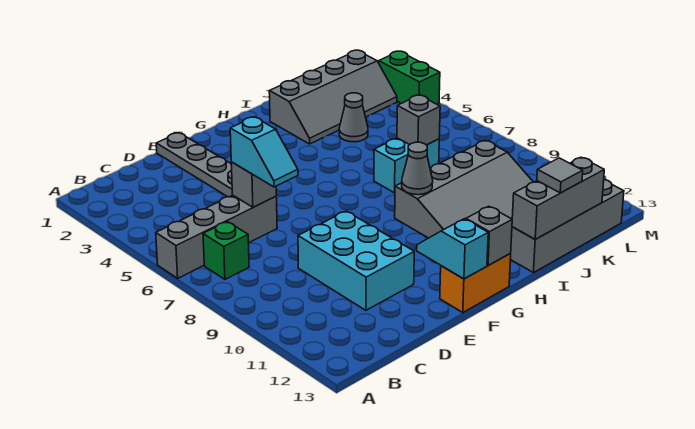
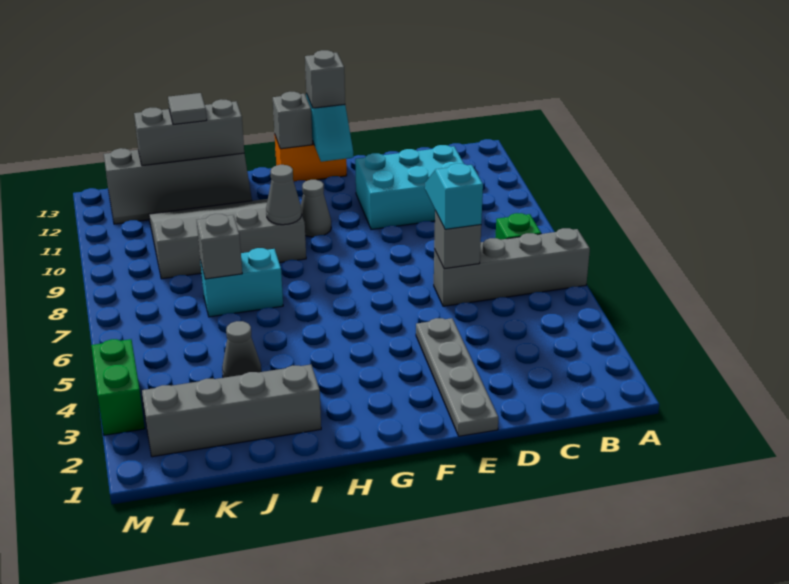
cyan 2x3 brick [298,211,414,310] -> cyan 2x3 brick turned to [355,145,464,230]
none -> grey 1x1 brick [305,50,345,108]
none -> grey 1x1 cone [301,180,331,237]

